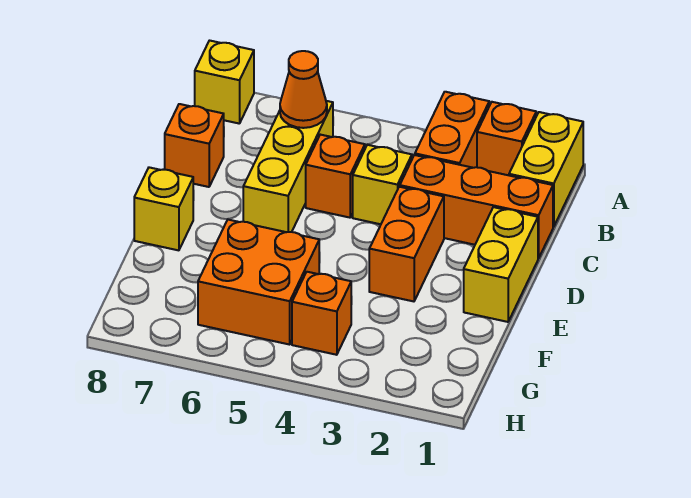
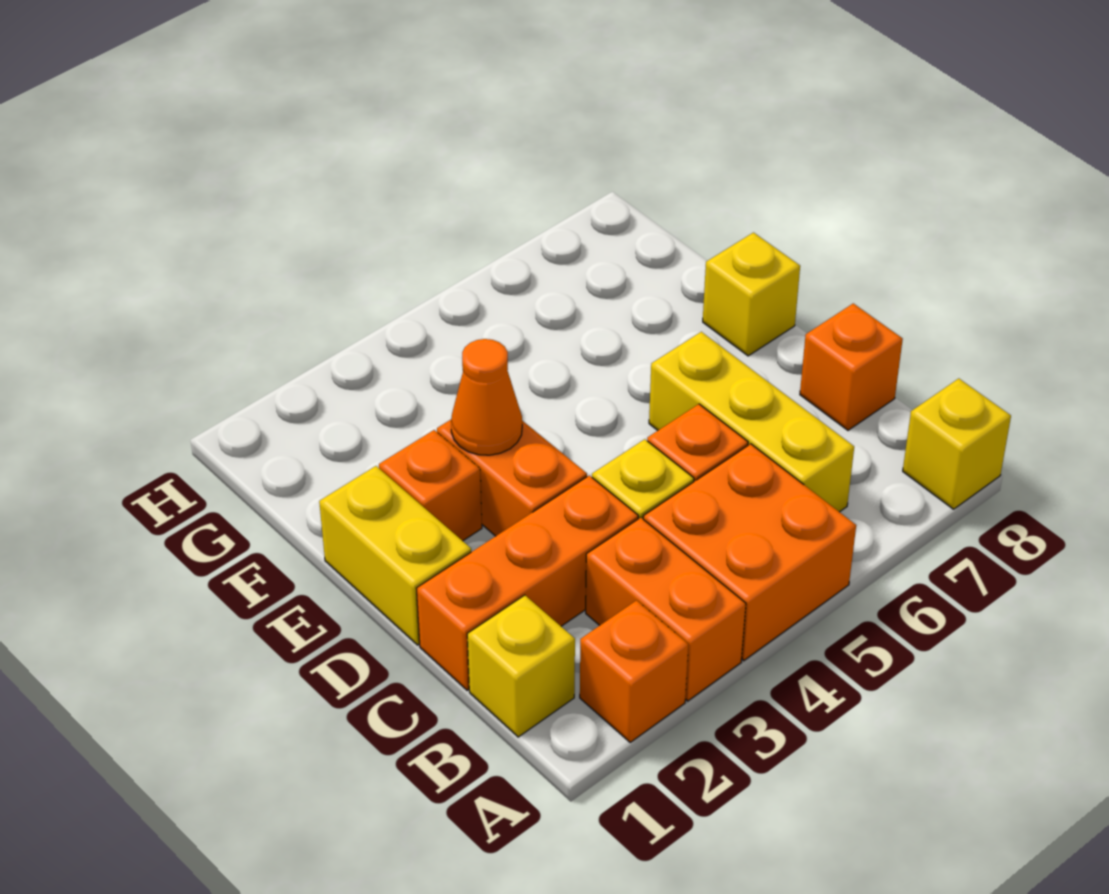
yellow 1x2 brick [509,112,583,227] -> yellow 1x1 brick [467,595,575,737]
orange 1x1 cone [280,51,327,128] -> orange 1x1 cone moved to [451,339,522,455]
orange 2x2 brick [198,220,319,345] -> orange 2x2 brick moved to [643,444,856,661]
orange 1x1 brick [292,272,351,355] -> orange 1x1 brick moved to [379,430,482,541]

